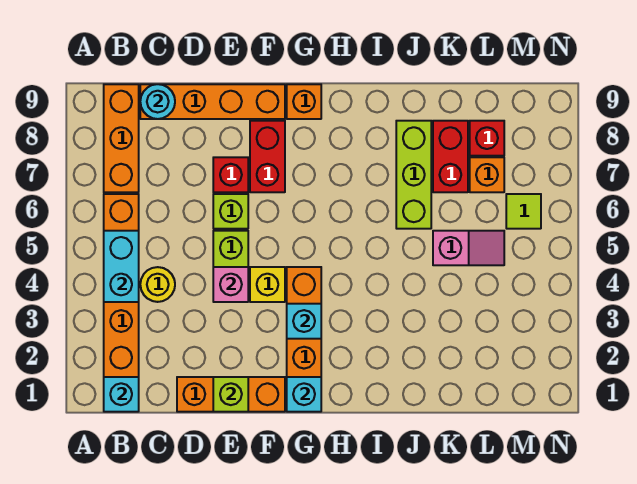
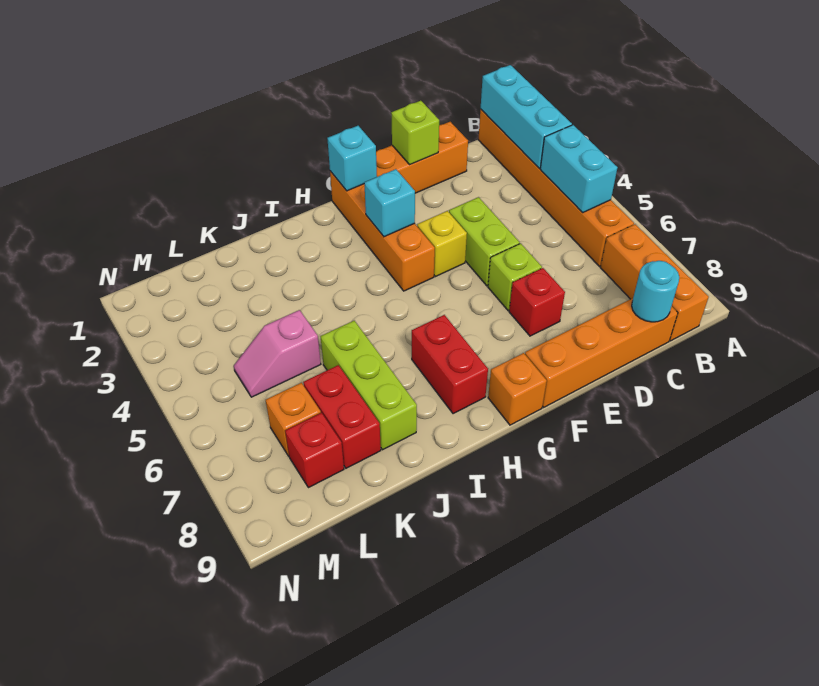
cyan 1x1 brick [104,377,139,412] -> cyan 1x3 brick [481,65,572,168]
yellow 1x1 round brick [140,267,175,302] -> none
pink 1x1 brick [213,267,248,302] -> none
red 1x2 brick [250,121,285,192] -> red 1x2 brick moved to [412,315,488,414]
lime 1x1 tile [506,194,541,229] -> none

